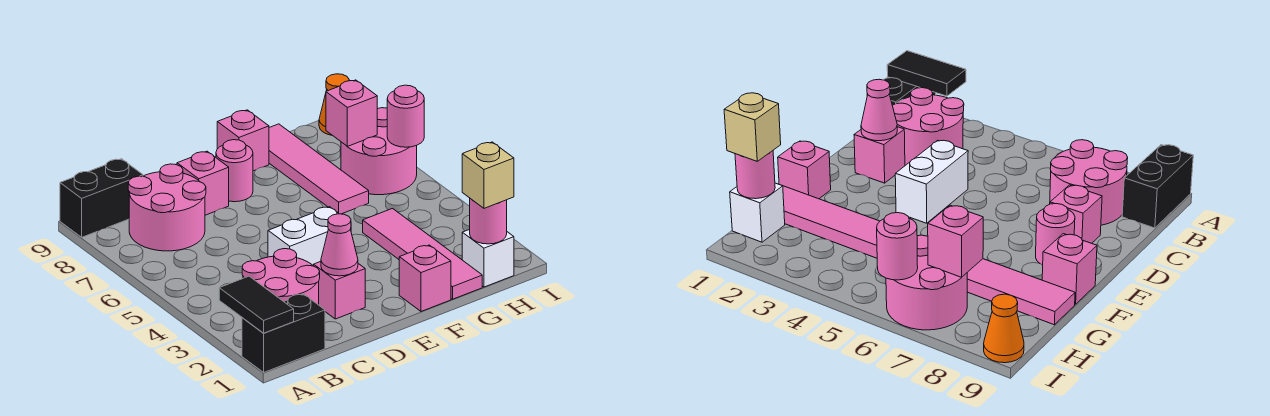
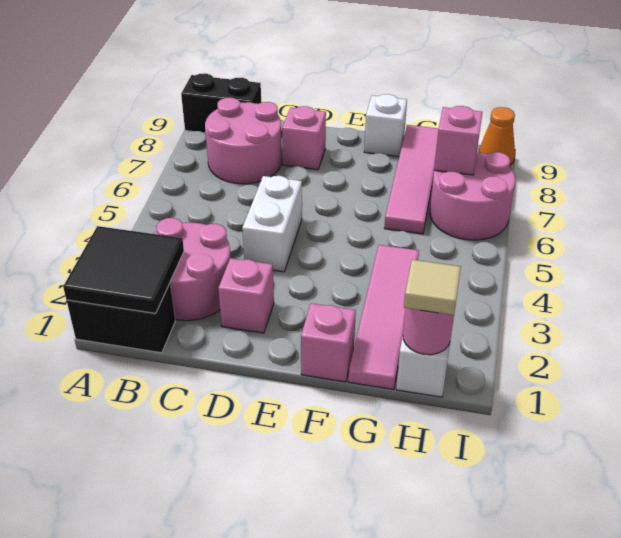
black 1x2 tile [219,276,294,333] -> black 2x2 tile [63,226,184,313]
pink 1x1 cone [321,214,358,276] -> none
white 1x2 brick [268,207,351,266] -> white 1x2 brick turned to [242,176,302,272]
pink 1x1 round brick [216,140,253,202] -> none
pink 1x1 brick [217,110,269,171] -> white 1x1 brick [364,94,407,157]
tan 1x1 brick [462,142,514,208] -> tan 1x1 tile [404,260,461,315]
pink 1x1 round brick [387,85,424,147] -> none

